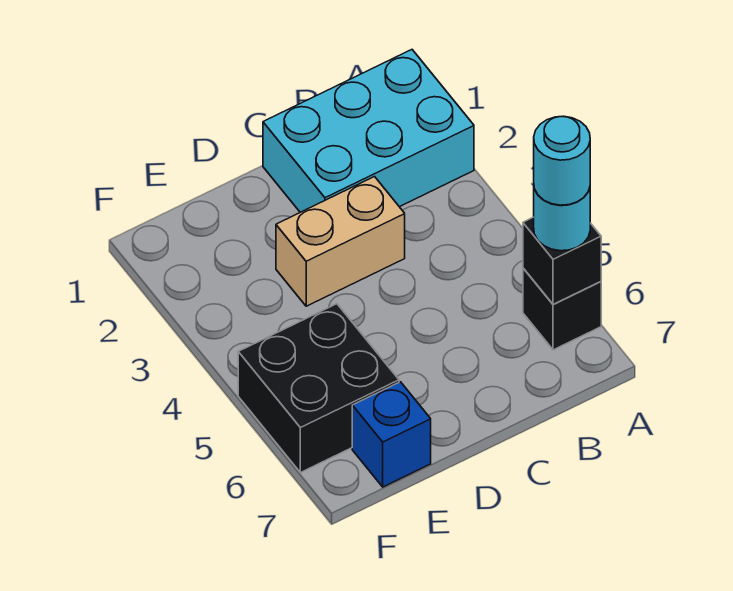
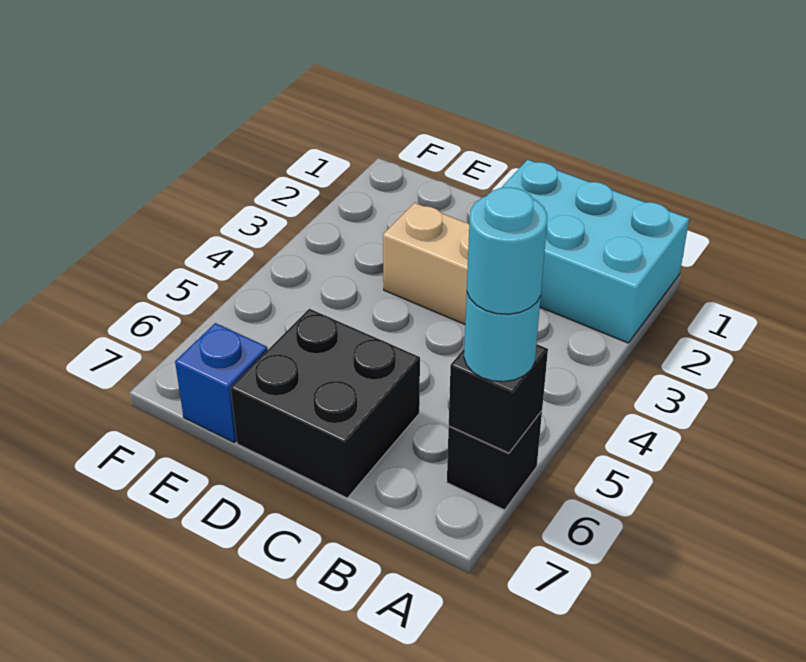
black 2x2 brick [238,304,399,473] -> black 2x2 brick moved to [231,309,420,498]

